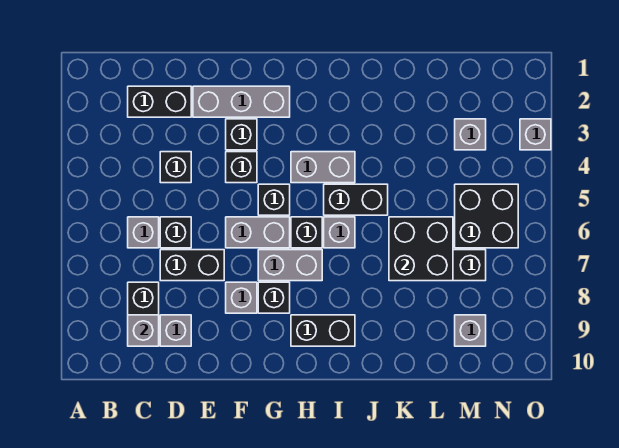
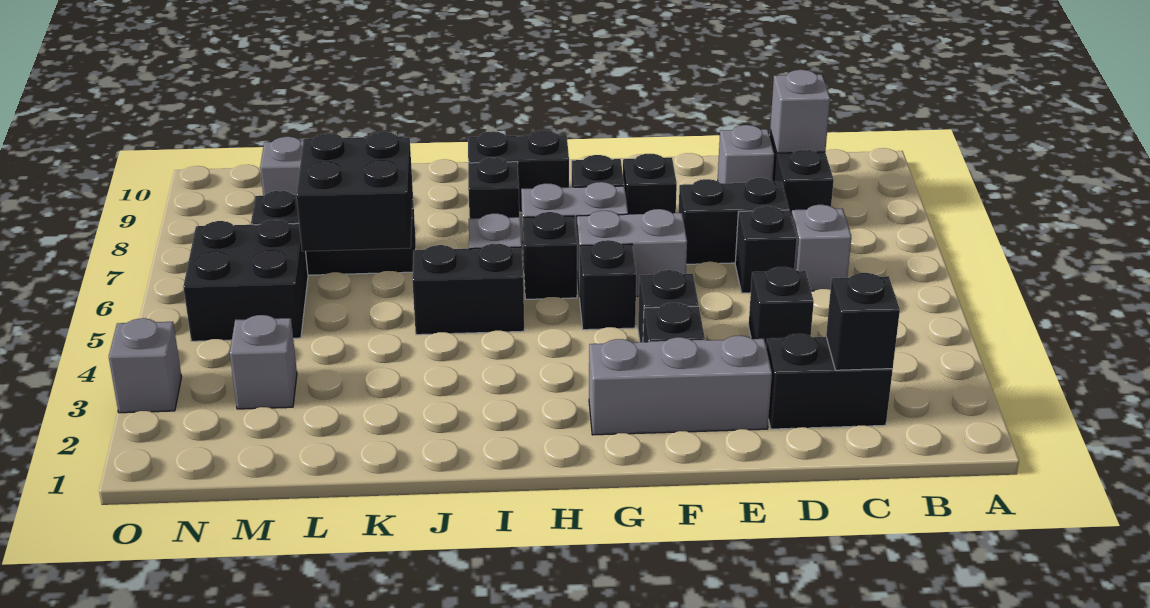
none -> black 1x1 brick [826,273,900,370]
grey 1x1 brick [226,282,257,313] -> black 1x1 brick [623,154,677,214]
grey 1x2 brick [291,152,355,183] -> none
none -> black 1x1 brick [468,158,519,219]

